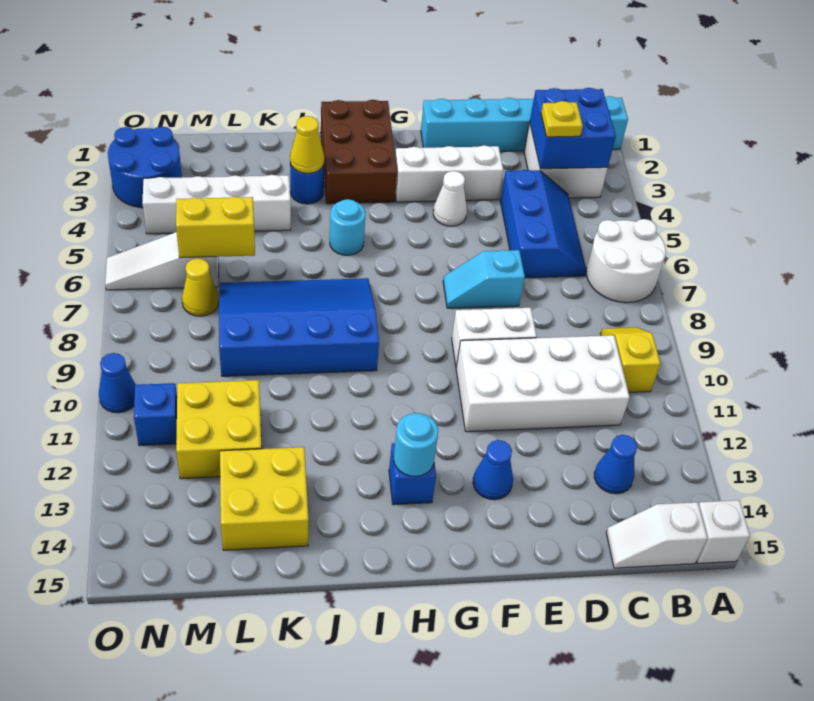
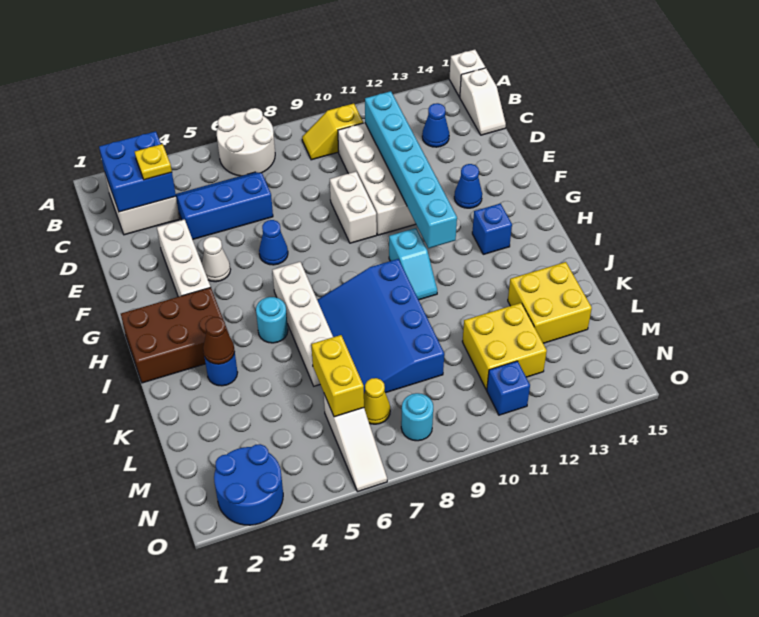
cyan 1x6 brick [421,96,628,151] -> cyan 1x6 brick moved to [365,91,457,248]
cyan 1x2 slope [443,250,525,308] -> cyan 1x2 slope moved to [389,228,437,300]
cyan 1x1 round brick [394,413,438,476] -> cyan 1x1 round brick moved to [401,393,433,441]
yellow 1x1 cone [290,116,324,173] -> brown 1x1 cone [203,317,235,364]
white 1x4 brick [142,175,291,234] -> white 1x4 brick moved to [272,262,333,386]
blue 1x1 cone [99,353,136,413] -> blue 1x1 cone moved to [259,220,288,265]

